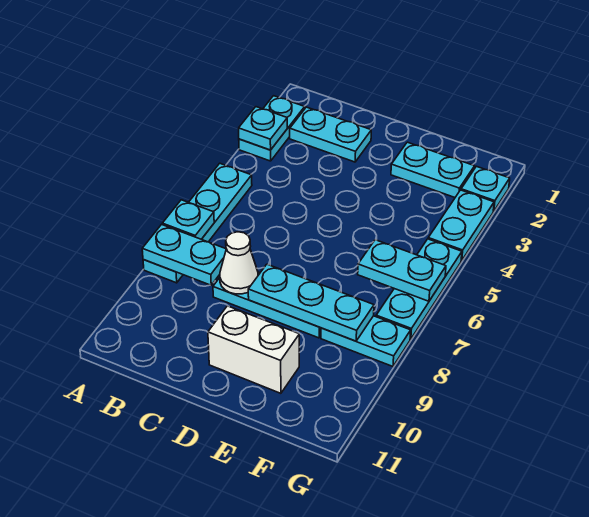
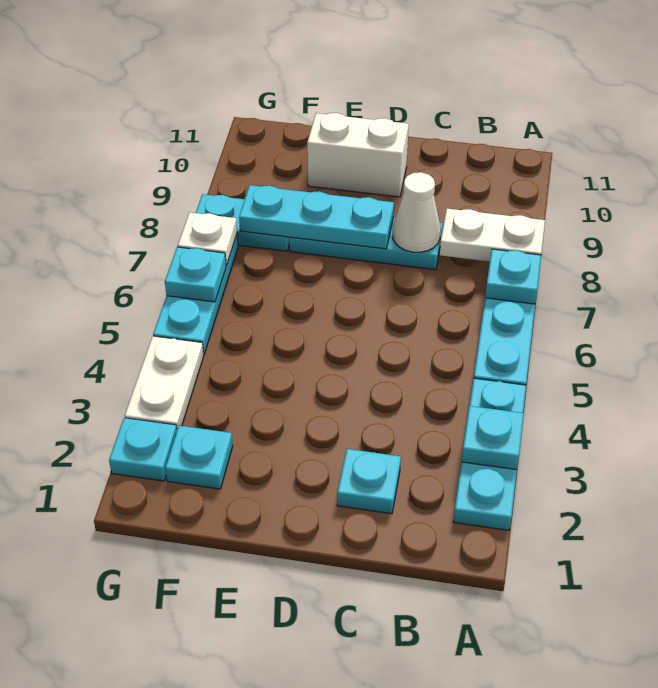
cyan 1x2 plate [239,96,305,161] -> cyan 1x3 plate [453,378,526,530]
cyan 1x2 plate [142,225,226,285] -> white 1x2 plate [440,209,545,262]
cyan 1x2 plate [290,107,371,162] -> cyan 1x1 plate [337,449,401,514]
cyan 1x2 plate [391,142,475,197] -> cyan 1x1 plate [165,426,233,489]
cyan 1x2 plate [358,240,446,301] -> cyan 1x1 plate [165,247,226,302]
cyan 1x2 plate [428,190,494,261] -> white 1x2 plate [125,336,204,429]
none -> white 1x1 plate [178,212,237,266]

